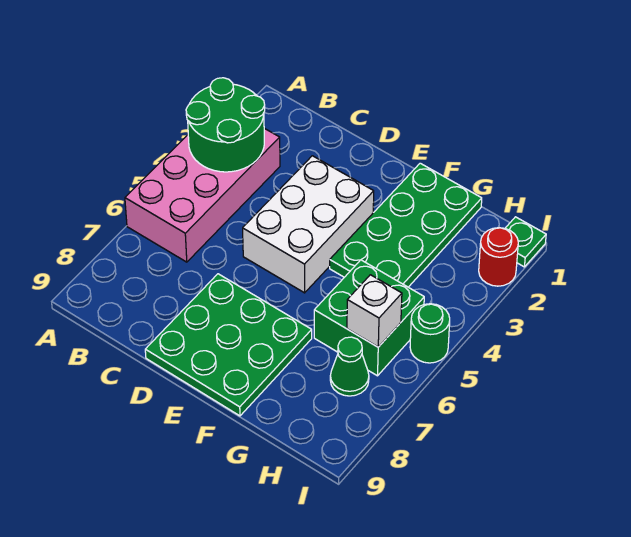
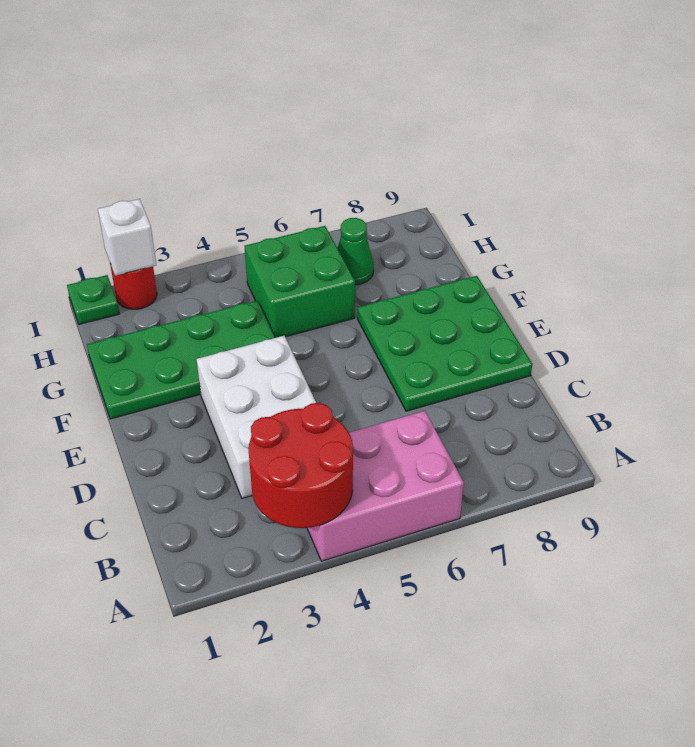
pink 2x4 brick [125,128,280,262] -> pink 2x3 brick [307,411,464,561]
green 2x2 round brick [186,78,265,172] -> red 2x2 round brick [249,403,353,528]
white 2x3 brick [243,156,374,293] -> white 2x3 brick turned to [197,336,316,498]
white 1x1 brick [347,275,402,347] -> white 1x1 brick moved to [98,199,156,276]
green 1x1 round brick [410,304,450,363] -> none

